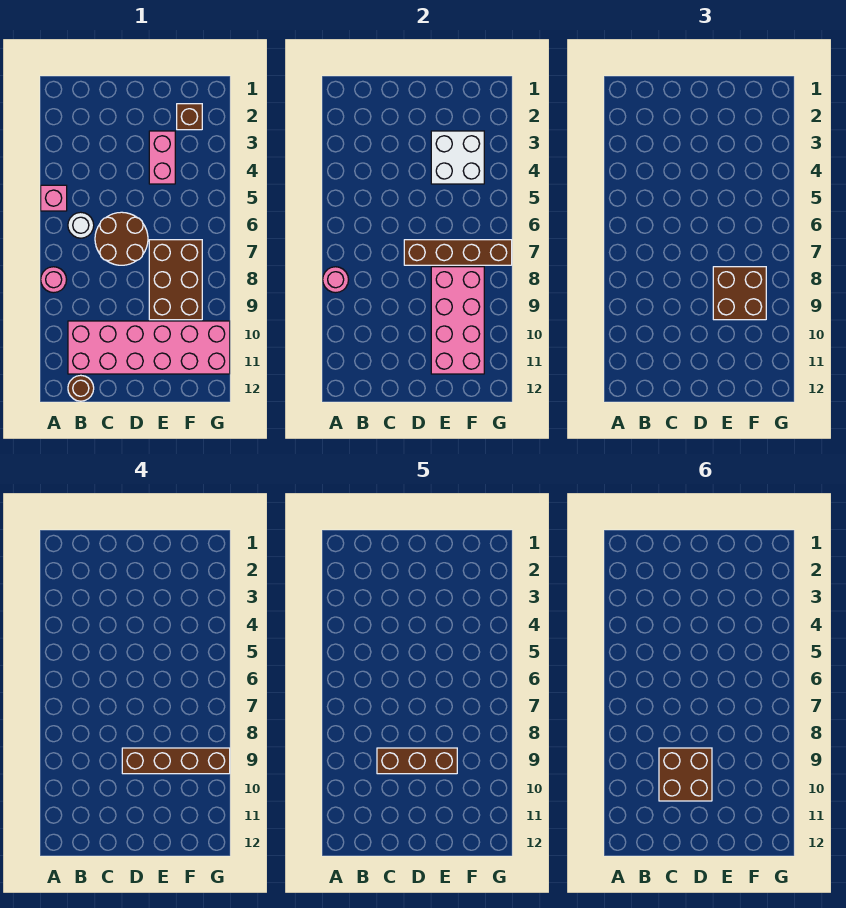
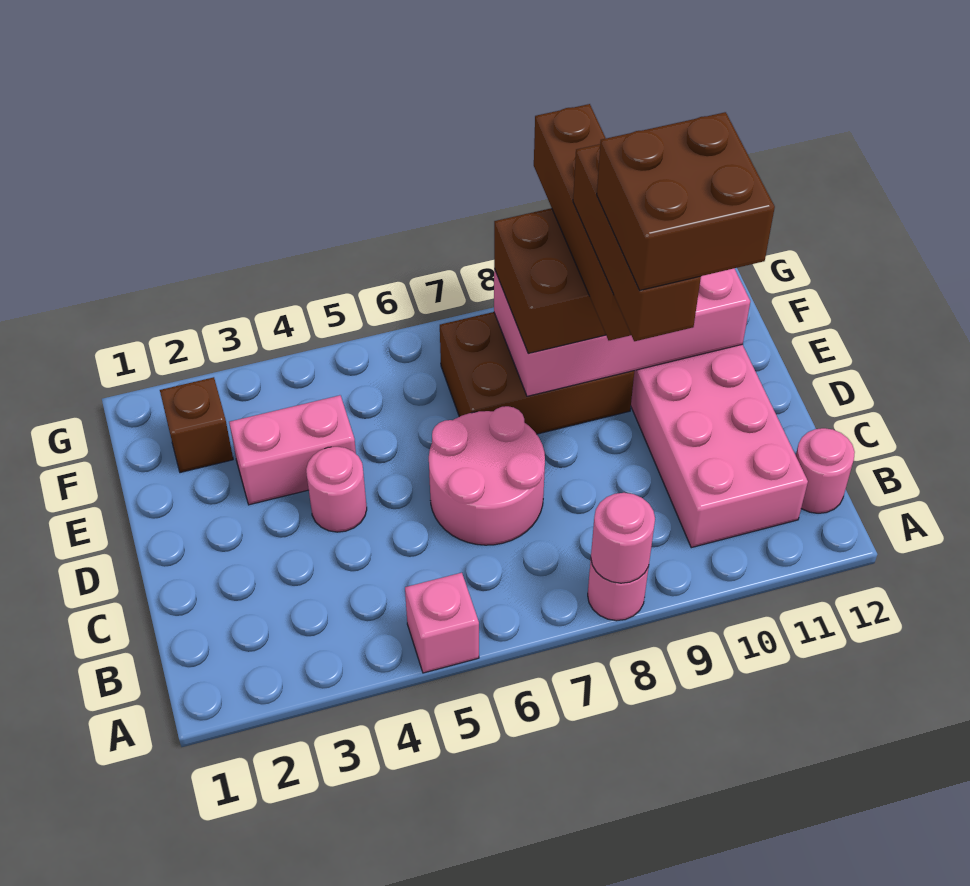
white 1x1 round brick [68,212,94,238] -> none
brown 1x1 round brick [68,375,94,401] -> pink 1x1 round brick [796,428,855,513]
brown 2x2 round brick [95,212,148,265] -> pink 2x2 round brick [429,406,545,545]
none -> pink 1x1 round brick [306,447,367,532]
brown 1x4 brick [404,240,512,265] -> none
white 2x2 brick [431,131,484,184] -> none

